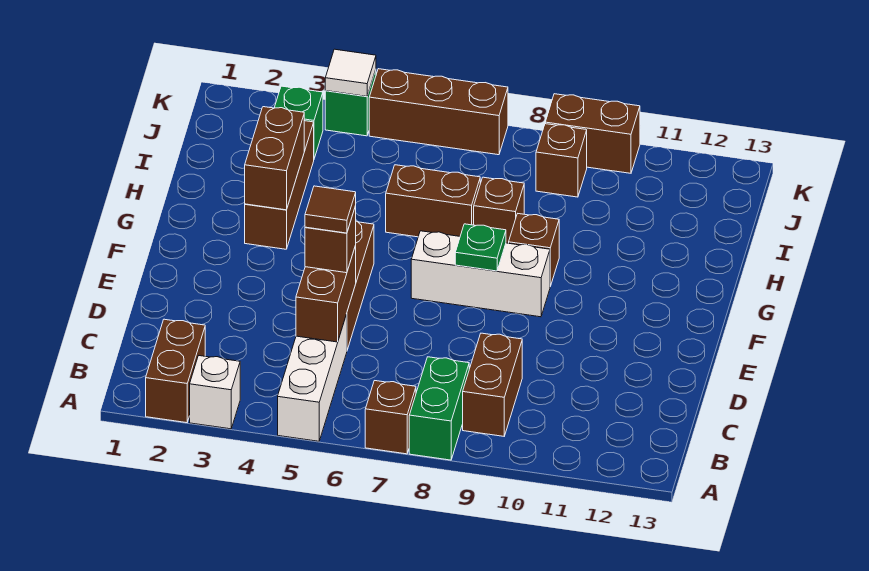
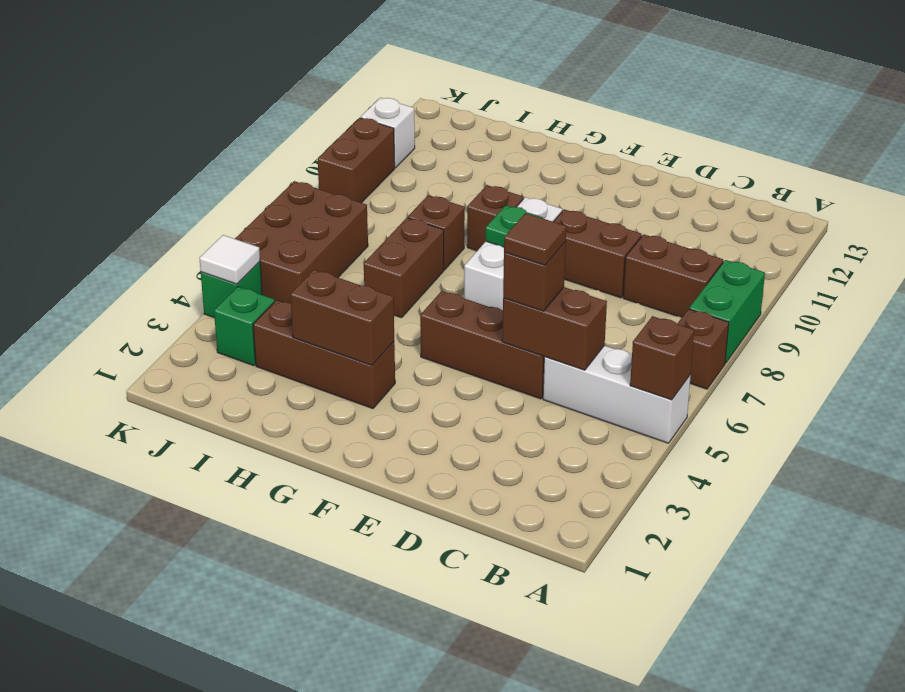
brown 1x2 brick [146,319,205,423] -> brown 1x2 brick moved to [554,209,642,298]
white 1x1 brick [190,356,240,429] -> white 1x1 brick moved to [361,98,415,168]
green 1x2 brick [409,357,469,460] -> green 1x2 brick turned to [689,260,765,363]
brown 1x1 brick [536,124,587,197] -> brown 1x1 brick moved to [630,316,694,400]
brown 1x3 brick [369,69,508,155] -> brown 2x3 brick [235,181,368,303]

